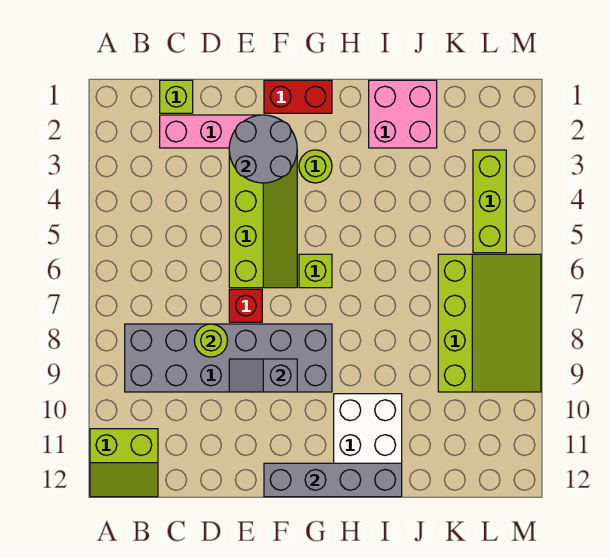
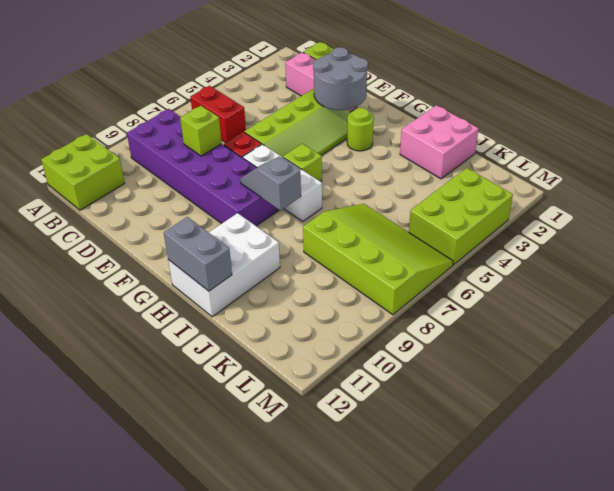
lime 2x2 slope [90,429,158,497] -> lime 2x2 brick [41,134,125,210]
grey 2x6 brick [125,324,332,392] -> purple 2x6 brick [127,109,279,226]
lime 1x1 round brick [194,324,228,357] -> lime 1x1 brick [180,106,222,156]
grey 1x2 slope [229,359,297,392] -> grey 1x2 slope moved to [240,157,301,210]
red 1x2 brick [264,80,332,113] -> red 1x2 brick moved to [191,86,246,143]
none -> white 1x3 brick [243,144,322,221]
grey 1x4 brick [264,463,402,497] -> grey 1x2 brick [164,217,232,291]
lime 3x4 slope [438,254,541,392] -> lime 3x4 slope turned to [303,204,453,315]
lime 1x3 brick [473,150,506,253] -> lime 2x3 brick [409,168,513,265]

